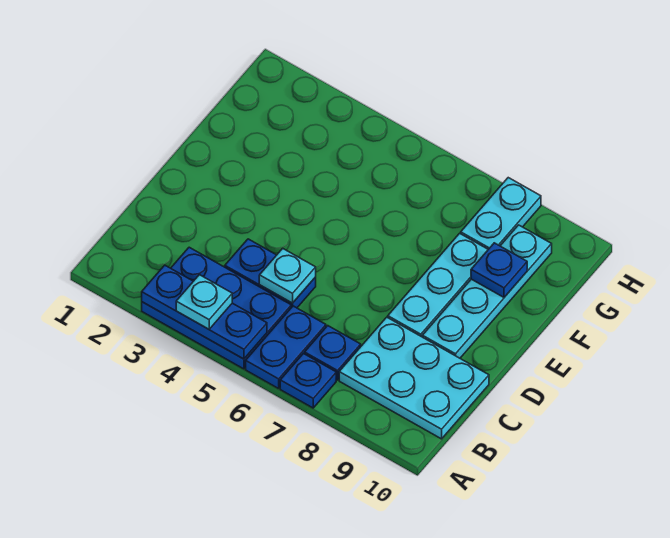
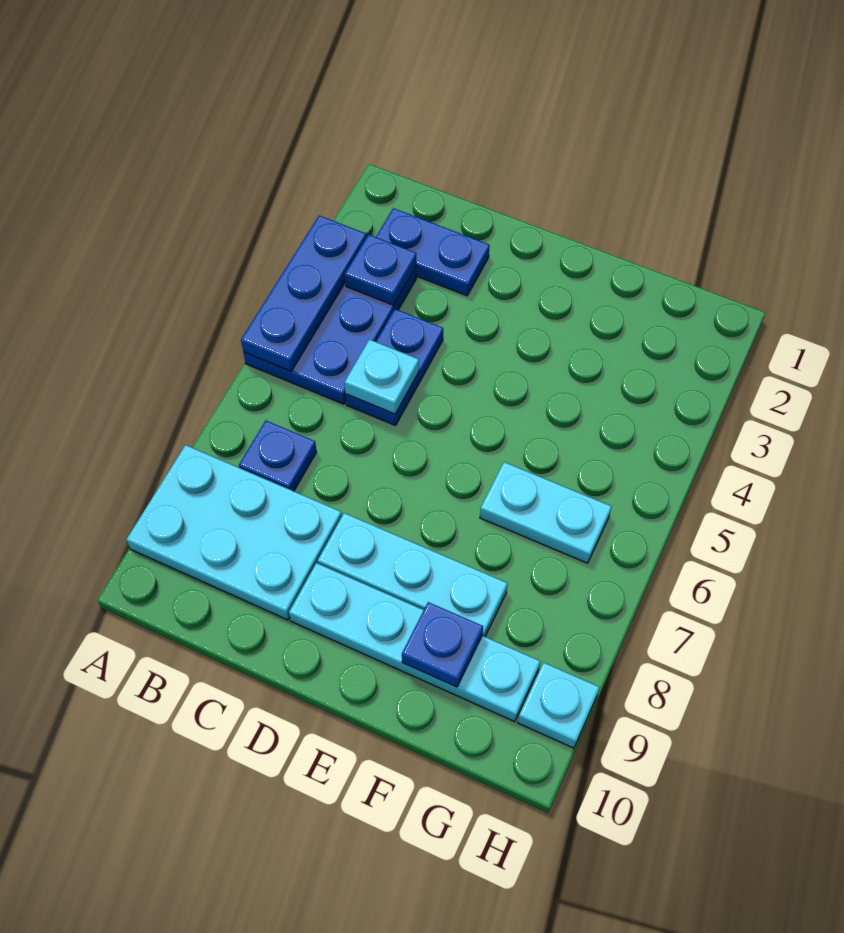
cyan 1x1 plate [176,275,232,329] -> cyan 1x1 plate moved to [518,663,600,748]
blue 1x2 plate [246,306,326,389] -> blue 1x2 plate moved to [376,208,490,296]
blue 1x1 plate [280,354,336,408] -> blue 1x1 plate moved to [345,235,416,305]
cyan 2x3 plate [339,317,489,439] -> cyan 2x3 plate turned to [126,445,342,620]
cyan 1x2 plate [461,178,541,249] -> cyan 1x2 plate moved to [480,462,612,563]

